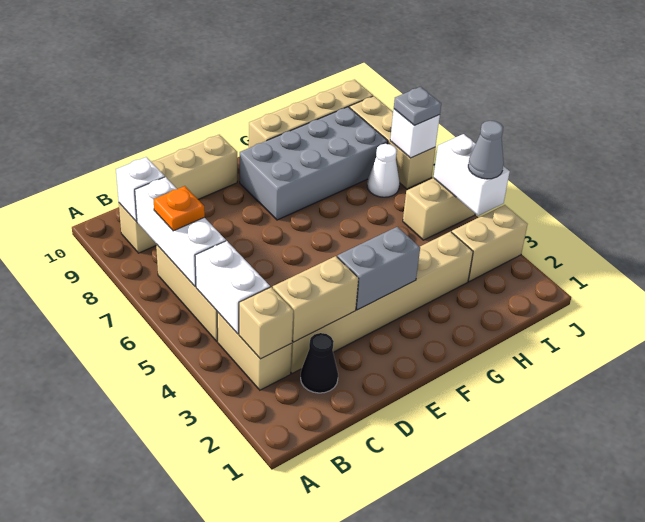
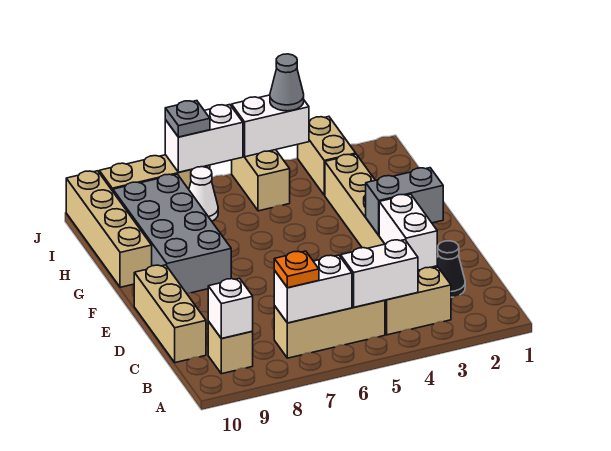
tan 1x1 brick [239,287,293,359] -> none
white 1x3 brick [135,177,226,287] -> white 1x2 brick [274,255,352,323]
tan 1x2 brick [273,256,359,342] -> white 1x2 brick [379,194,437,270]
grey 1x2 brick [337,227,420,310] -> grey 1x2 brick turned to [366,168,443,235]
white 1x1 brick [390,109,440,158] -> white 1x2 brick [165,105,243,172]

